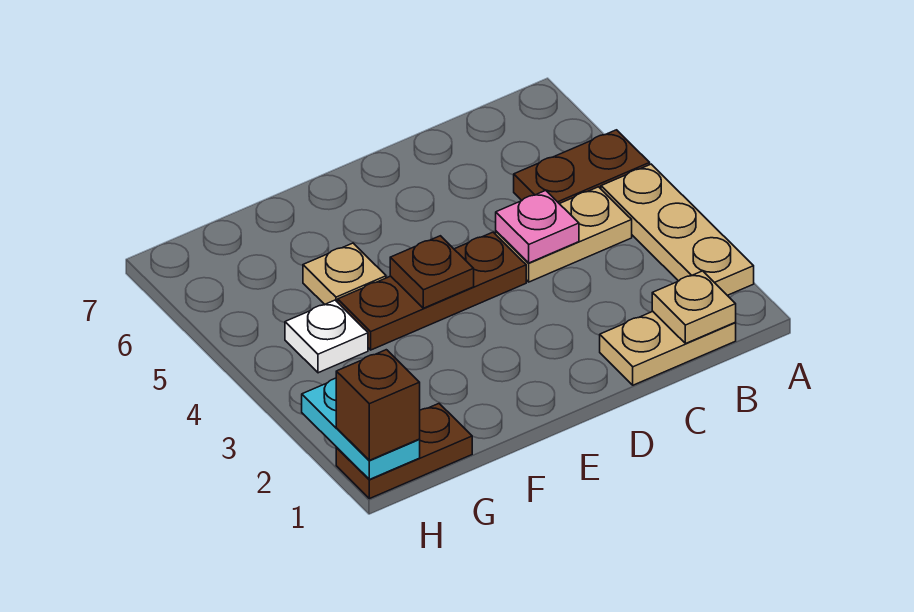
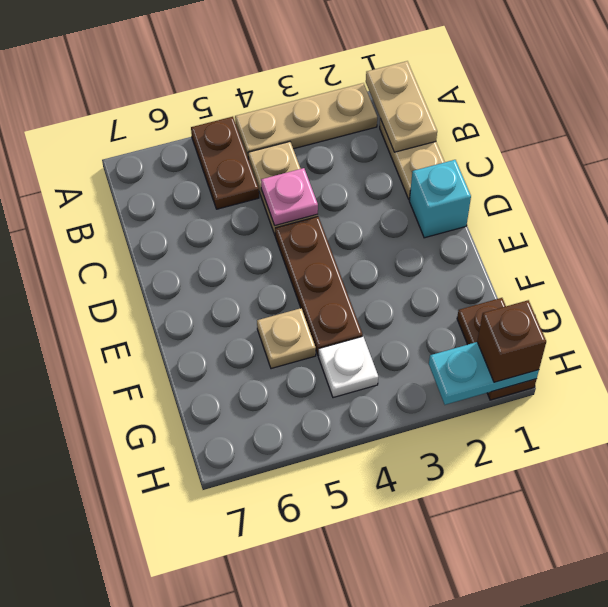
tan 1x1 plate [652,271,736,344] -> tan 1x2 plate [366,61,437,152]
none -> cyan 1x1 brick [409,160,471,238]
brown 1x1 plate [390,236,474,308] -> none

